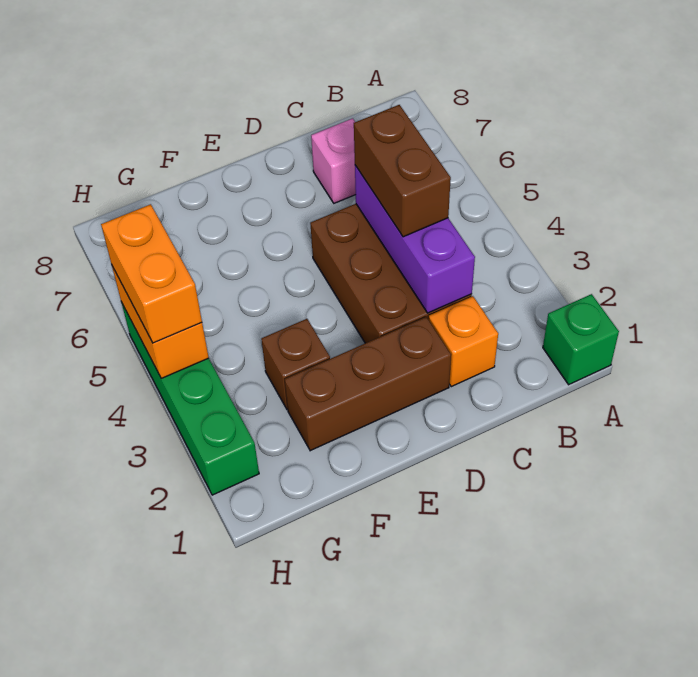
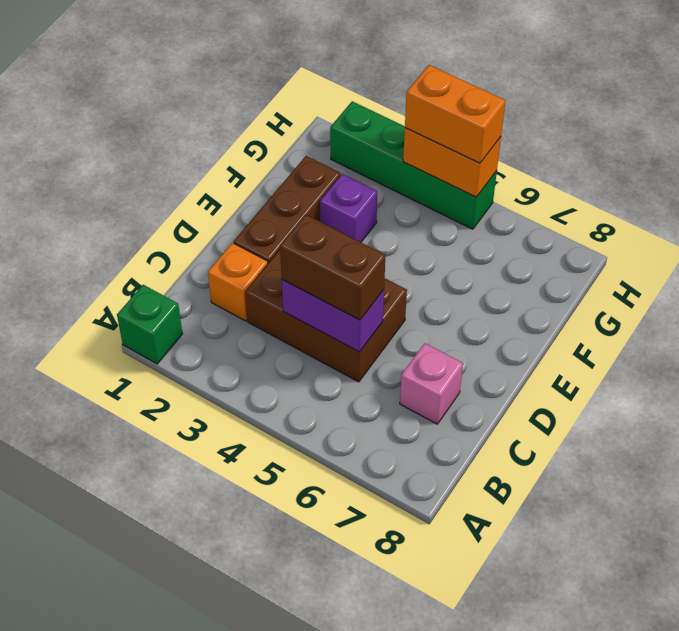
purple 1x3 brick [355,165,475,313] -> purple 1x2 brick [282,280,384,352]
brown 1x1 brick [261,319,330,409] -> purple 1x1 brick [320,174,377,242]

